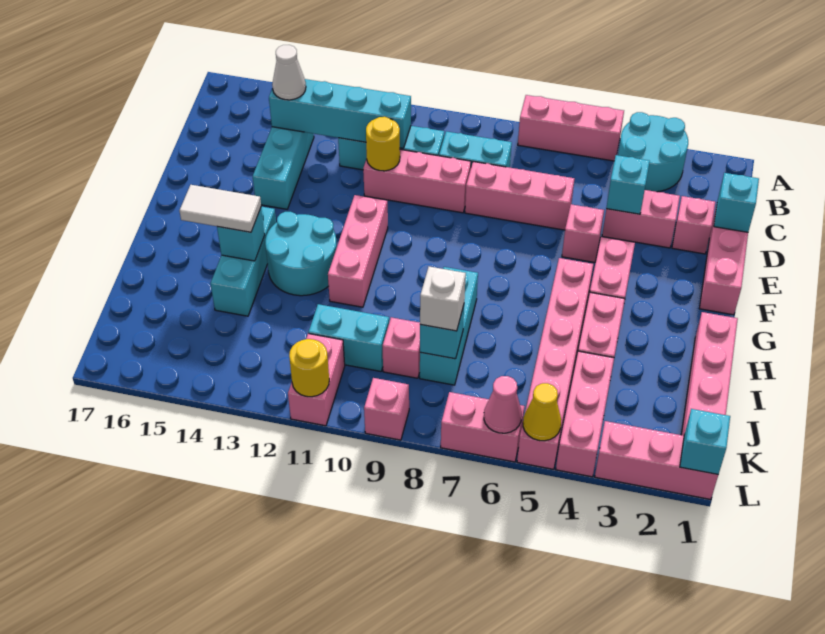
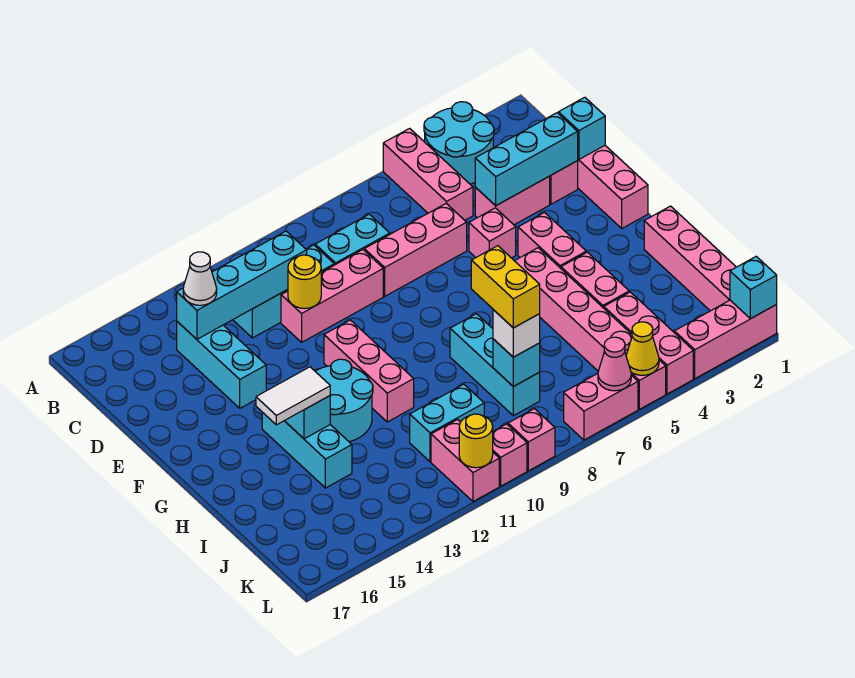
pink 1x3 brick [518,95,624,161] -> pink 1x3 brick turned to [383,128,473,220]
cyan 1x1 brick [606,155,650,214] -> cyan 1x3 brick [475,113,578,206]
none -> yellow 1x2 brick [471,246,540,328]
pink 1x1 brick [383,317,420,378] -> pink 1x1 brick moved to [493,424,527,486]

